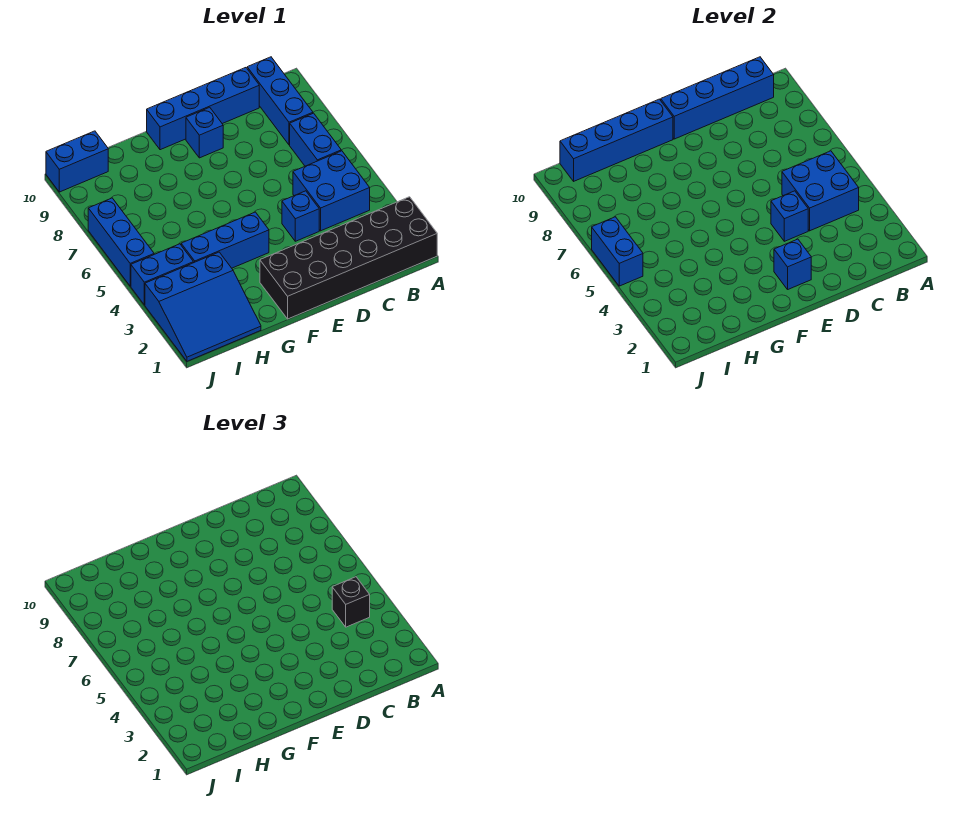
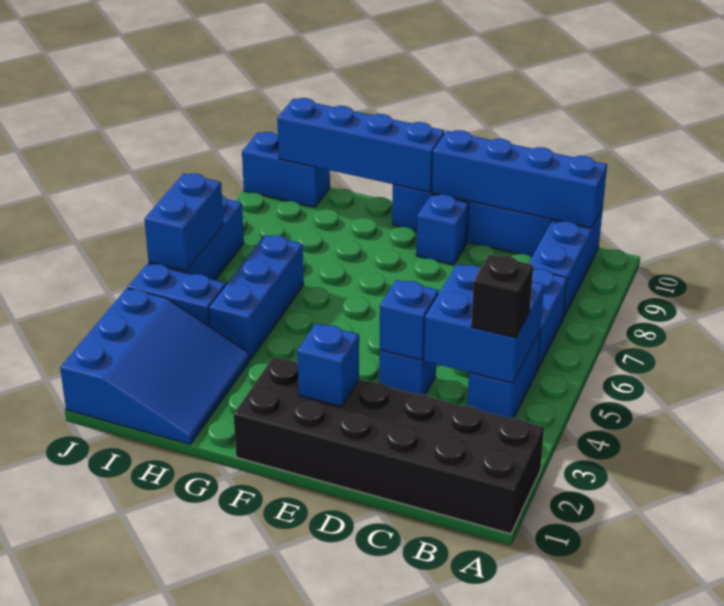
blue 2x2 brick [293,151,370,231] -> blue 1x2 brick [467,331,540,418]
blue 1x3 brick [181,212,269,268] -> blue 1x3 brick turned to [209,235,304,359]
blue 3x3 slope [145,252,261,361] -> blue 3x3 slope turned to [60,288,250,444]

